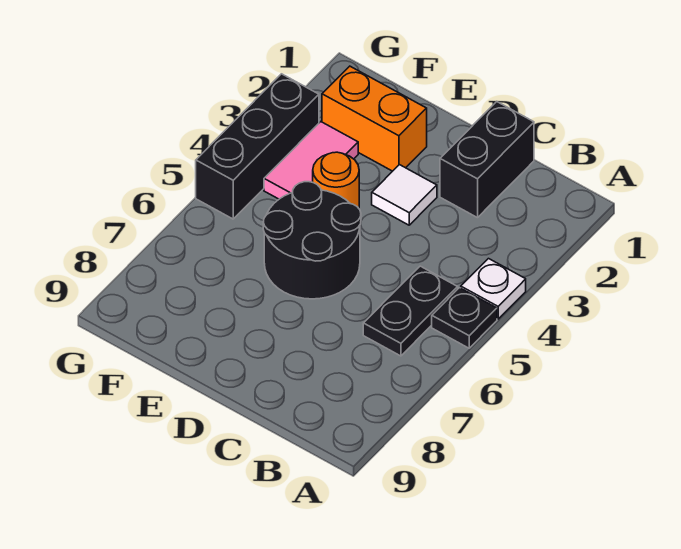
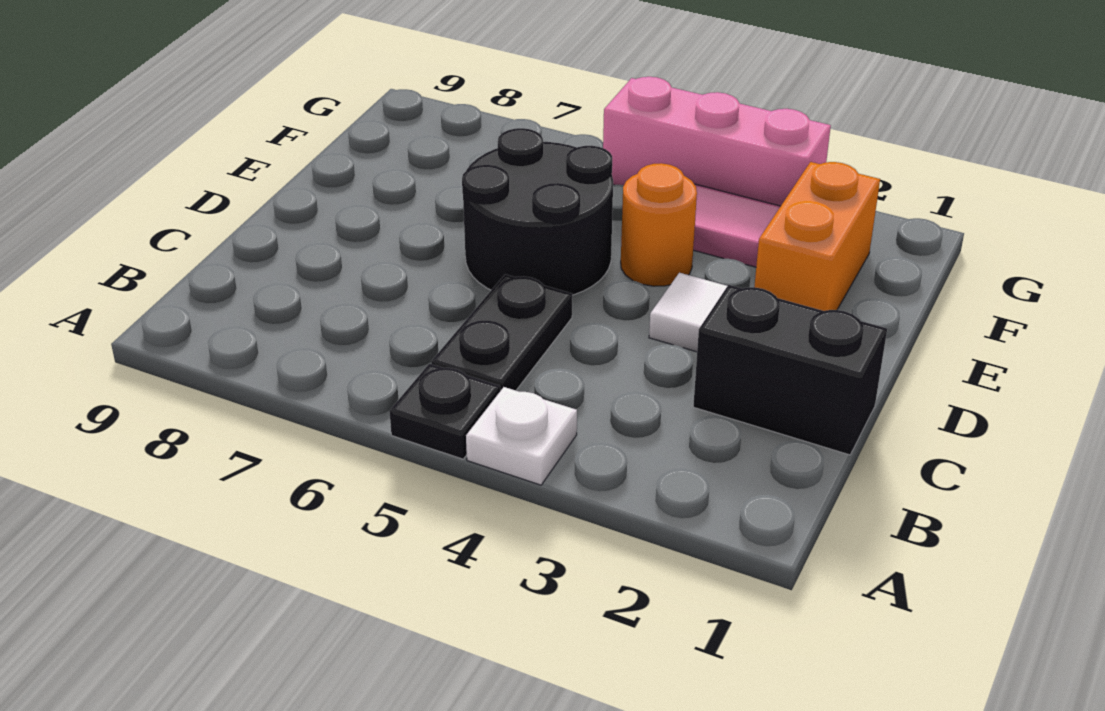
black 1x2 plate [363,266,458,356] -> black 1x2 plate turned to [431,274,572,391]
black 1x3 brick [196,74,319,219] -> pink 1x3 brick [603,77,831,206]

